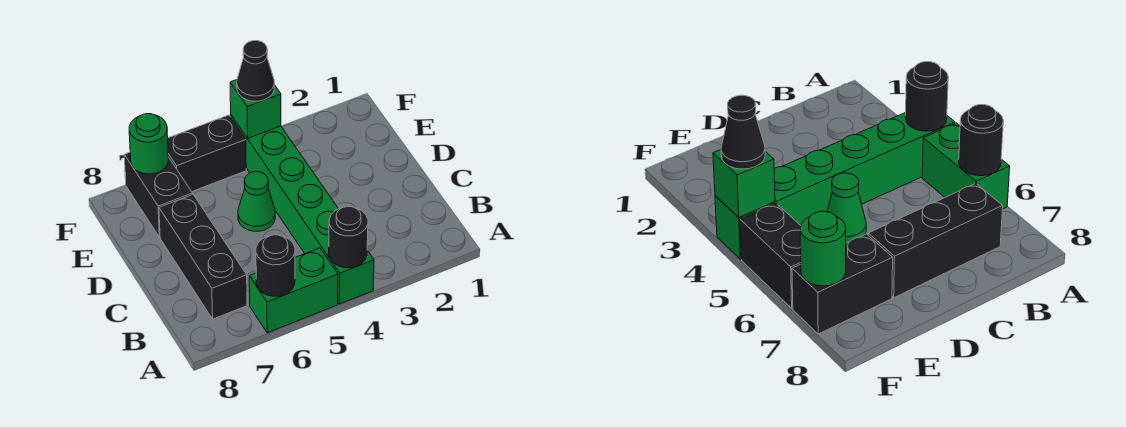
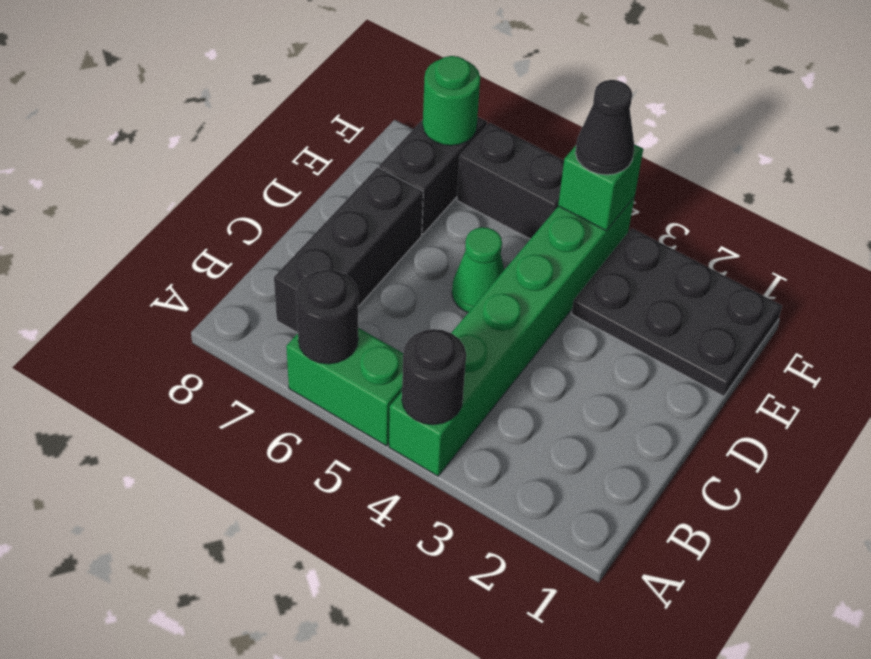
none -> black 2x3 plate [571,228,782,396]

